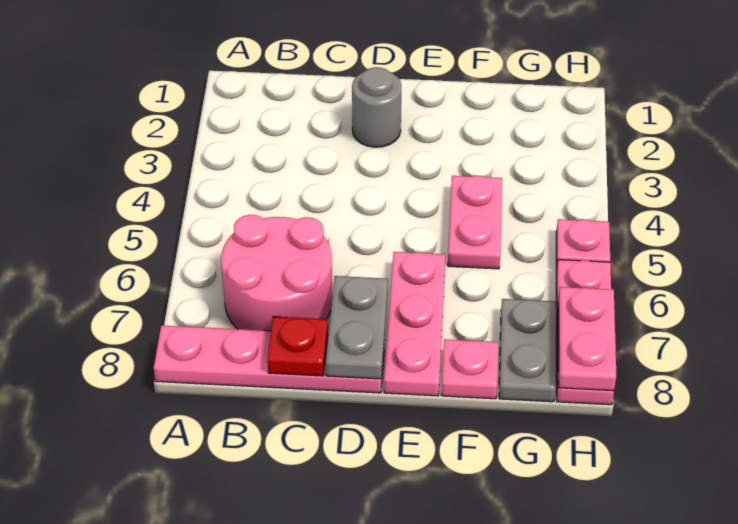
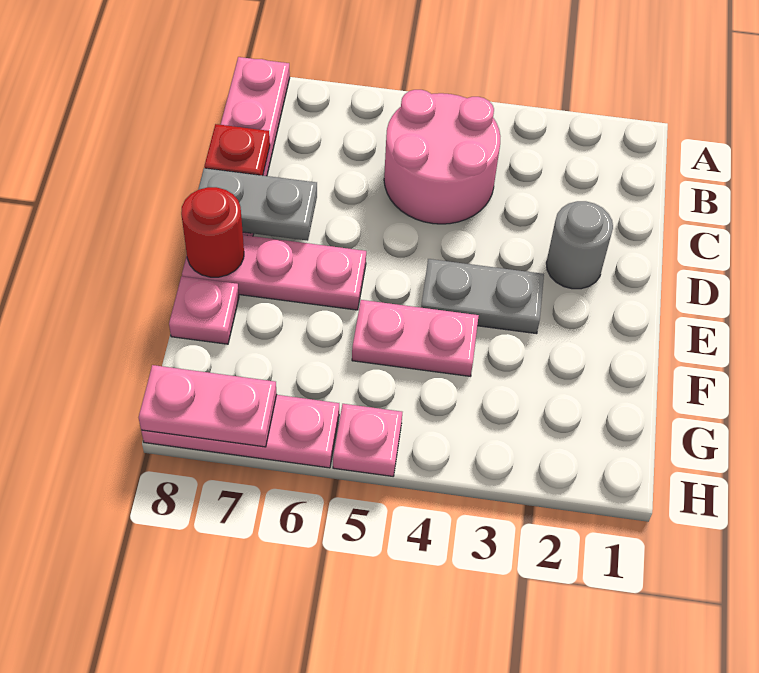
pink 2x2 round brick [221,215,332,331] -> pink 2x2 round brick moved to [384,90,500,224]
none -> red 1x1 round brick [181,187,244,277]
grey 1x2 plate [499,299,556,402] -> grey 1x2 plate moved to [421,259,544,334]

